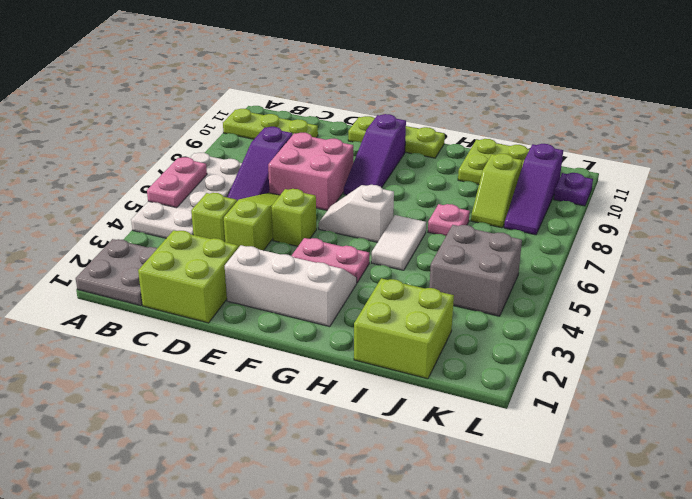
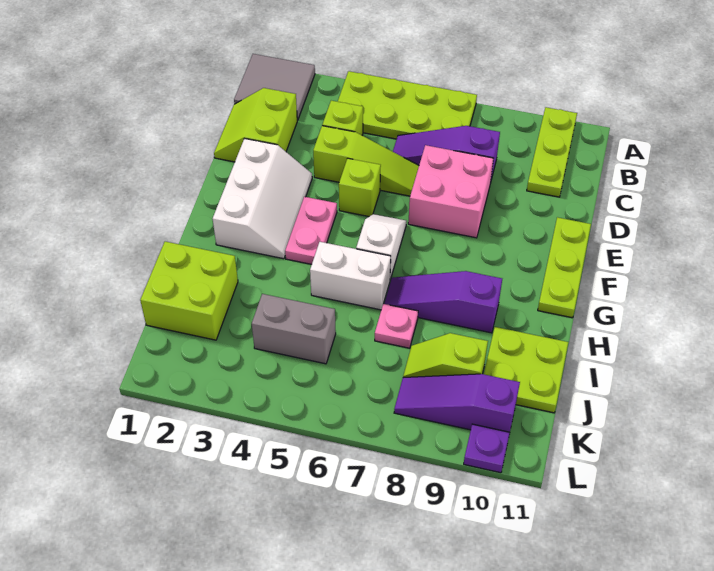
grey 2x2 plate [76,239,157,306] -> grey 2x2 tile [234,54,315,120]
white 2x4 plate [131,153,242,238] -> lime 2x4 plate [338,71,477,139]
pink 1x2 plate [147,157,207,208] -> none
lime 2x2 brick [138,230,239,323] -> lime 2x2 slope [214,88,297,162]
purple 1x3 slope [344,114,406,195] -> purple 1x3 slope moved to [384,271,502,333]
white 1x2 tile [371,215,426,270] -> white 1x2 brick [310,242,391,310]
grey 2x2 brick [429,225,522,316] -> grey 1x2 brick [252,294,336,364]

